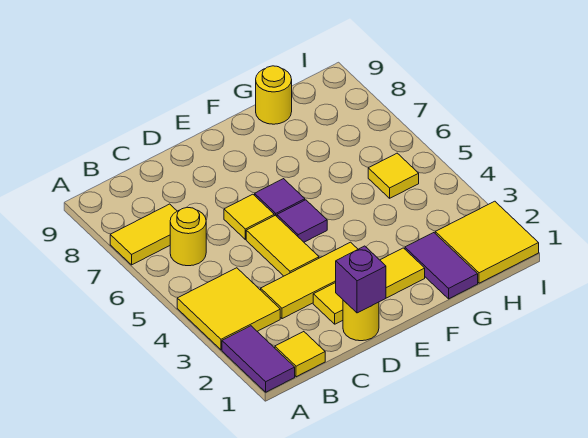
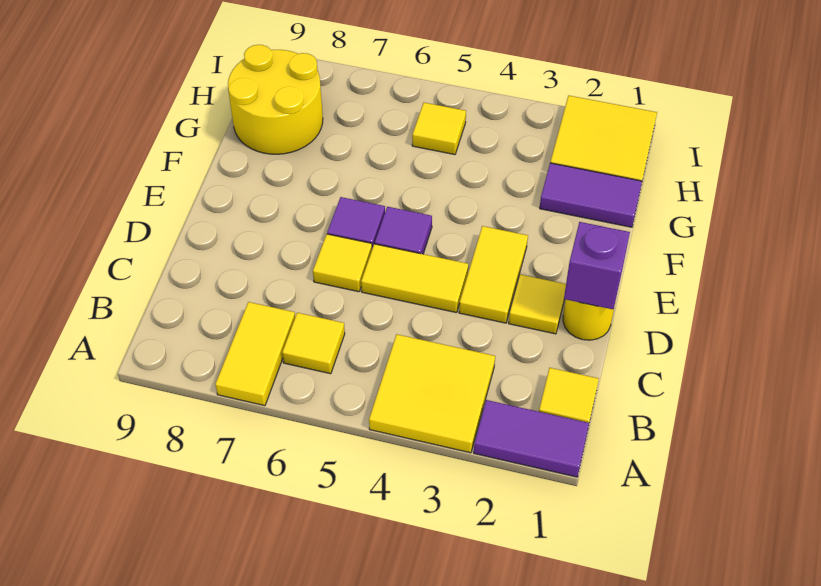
yellow 1x1 round brick [170,207,206,266] -> yellow 1x1 tile [282,313,345,374]
yellow 1x3 tile [261,242,358,319] -> yellow 1x2 tile [459,226,528,323]
yellow 1x3 tile [313,248,425,324] -> yellow 1x1 tile [509,275,566,334]
yellow 1x1 round brick [256,66,292,124] -> yellow 2x2 round brick [228,45,323,154]

